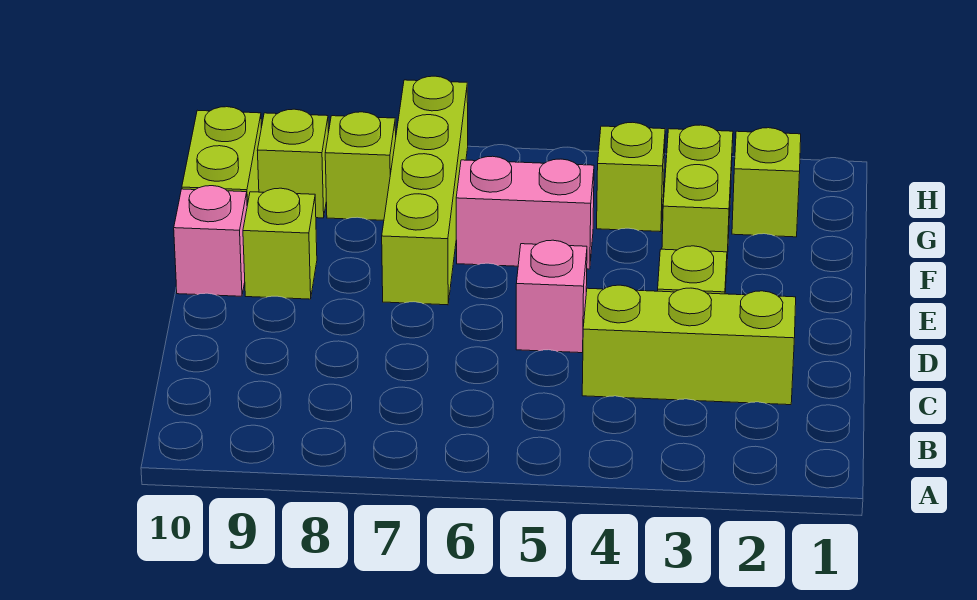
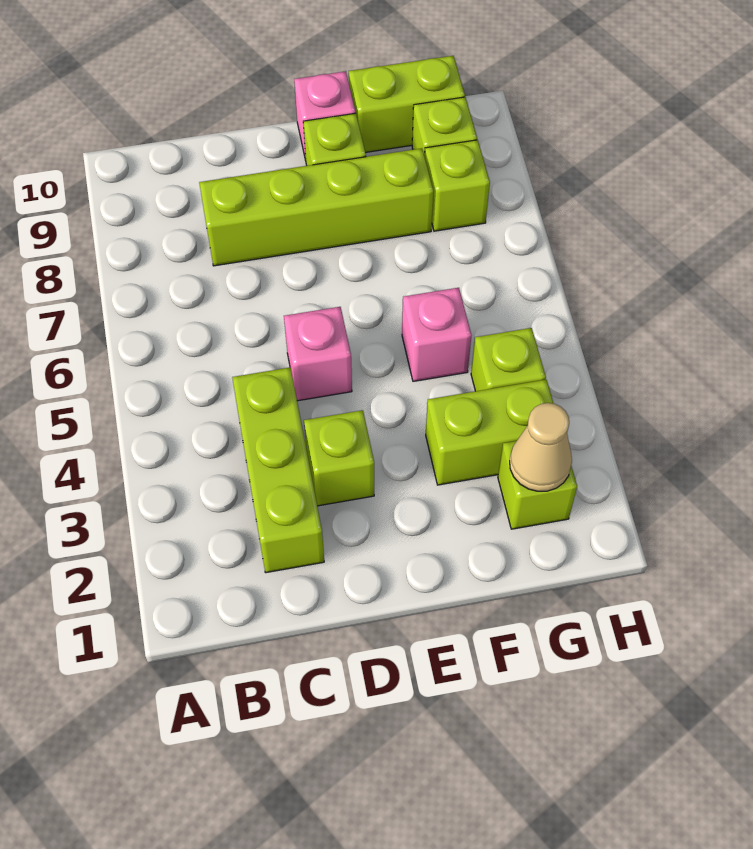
lime 1x4 brick [382,76,468,305] -> lime 1x4 brick moved to [199,148,433,266]
pink 1x2 brick [456,156,594,269] -> pink 1x1 brick [402,288,472,381]
none -> tan 1x1 cone [510,403,572,491]

